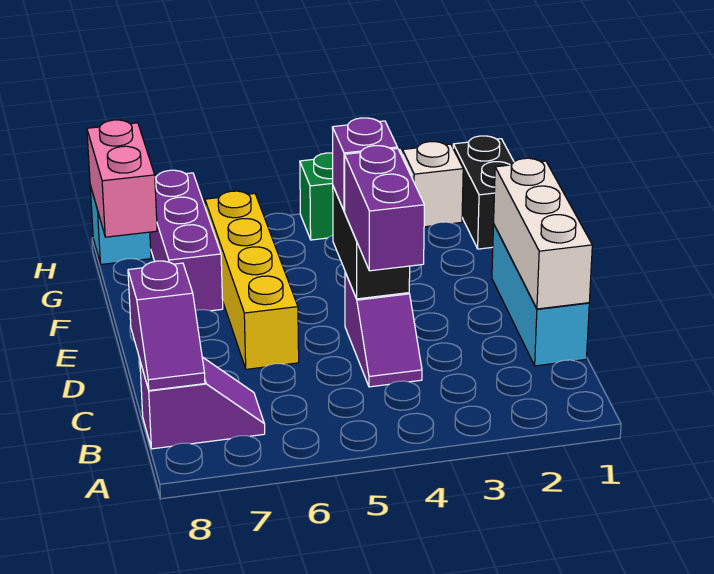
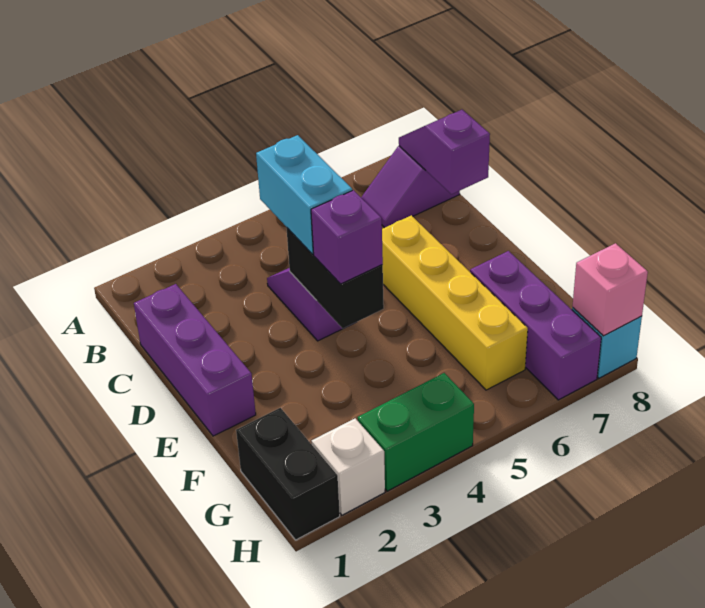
cyan 1x3 brick [492,225,589,366] -> purple 1x3 brick [134,284,256,436]
white 1x3 brick [494,158,592,309] -> none
purple 1x2 brick [345,146,424,271] -> cyan 1x2 brick [256,135,352,254]
pink 1x2 brick [87,120,157,237] -> pink 1x1 brick [572,243,648,336]

